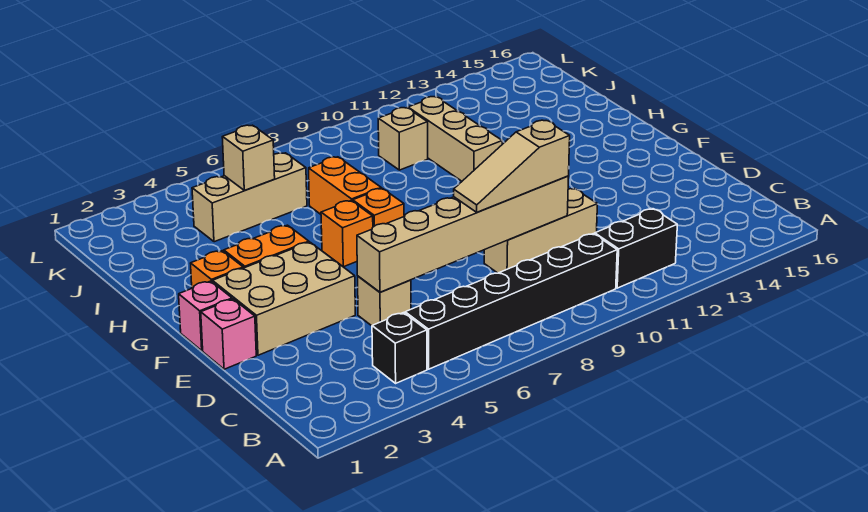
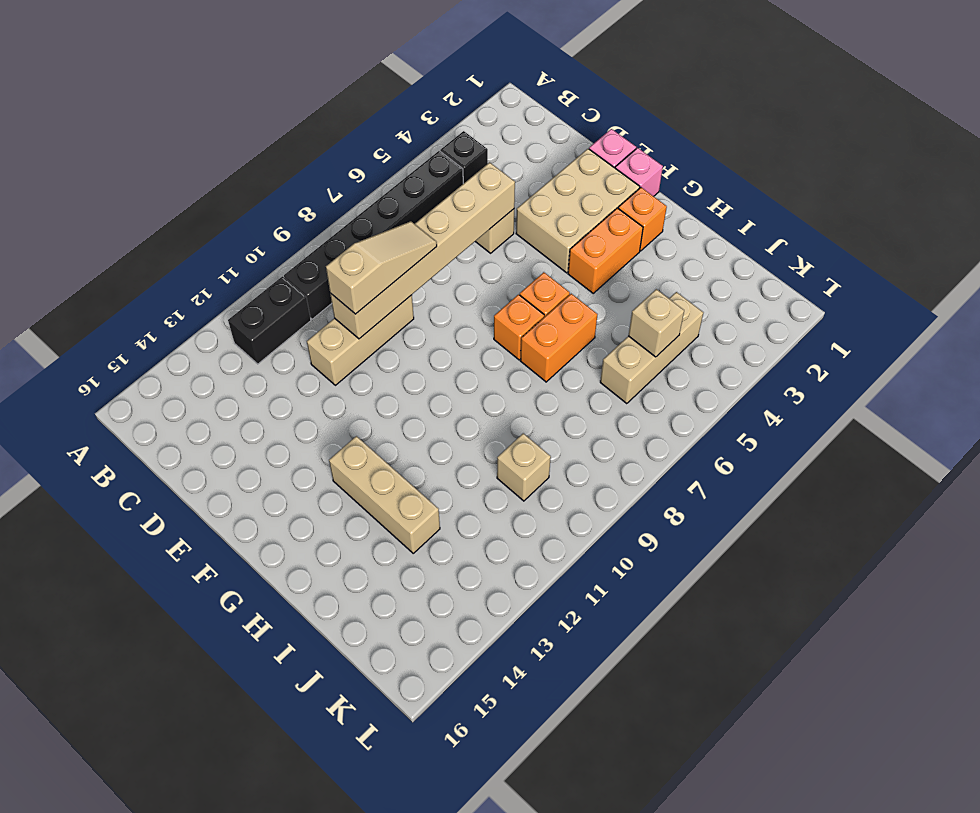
orange 1x2 brick [309,157,381,214] -> orange 1x2 brick turned to [520,294,598,382]
tan 1x3 brick [408,97,502,181] -> tan 1x3 brick moved to [329,436,440,553]

